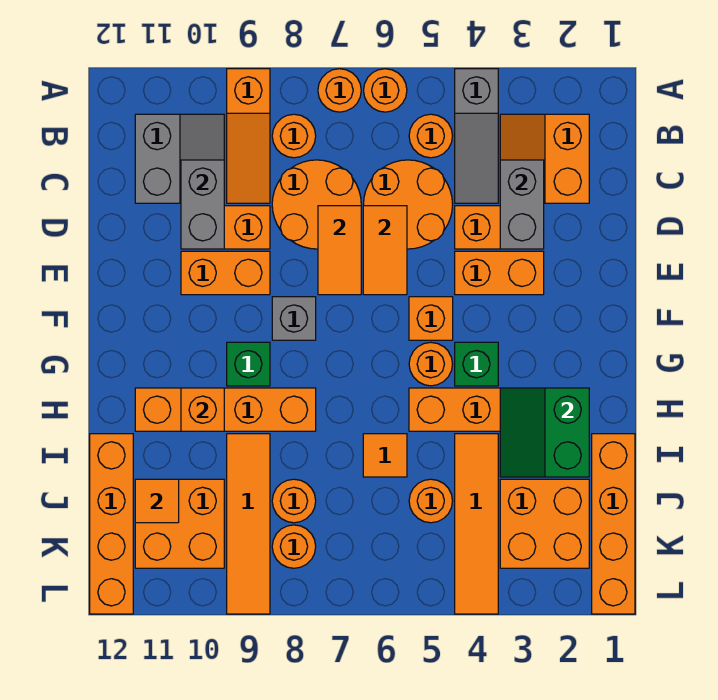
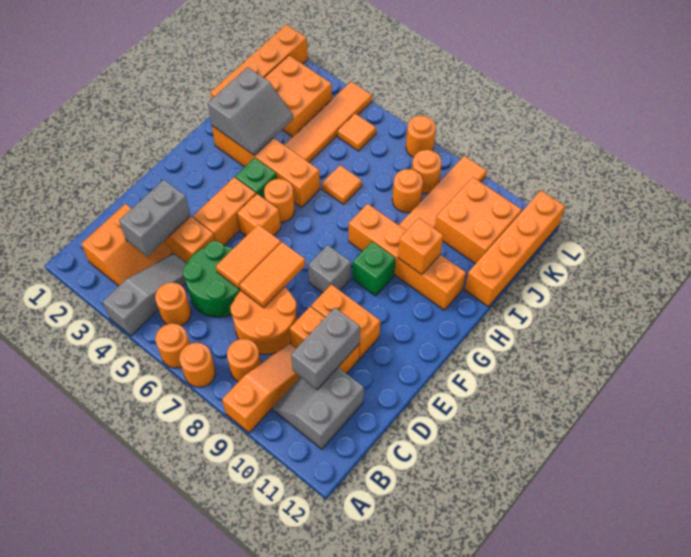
orange 2x2 round brick [364,160,453,249] -> green 2x2 round brick [183,241,241,317]
orange 1x2 brick [455,251,544,295] -> orange 1x2 brick turned to [193,177,256,246]
green 2x2 slope [500,388,589,477] -> grey 2x2 slope [208,67,293,155]
orange 1x1 round brick [409,479,452,523] -> orange 1x1 round brick moved to [406,116,436,157]
orange 1x1 tile [135,479,179,523] -> orange 1x1 tile moved to [337,114,376,151]

